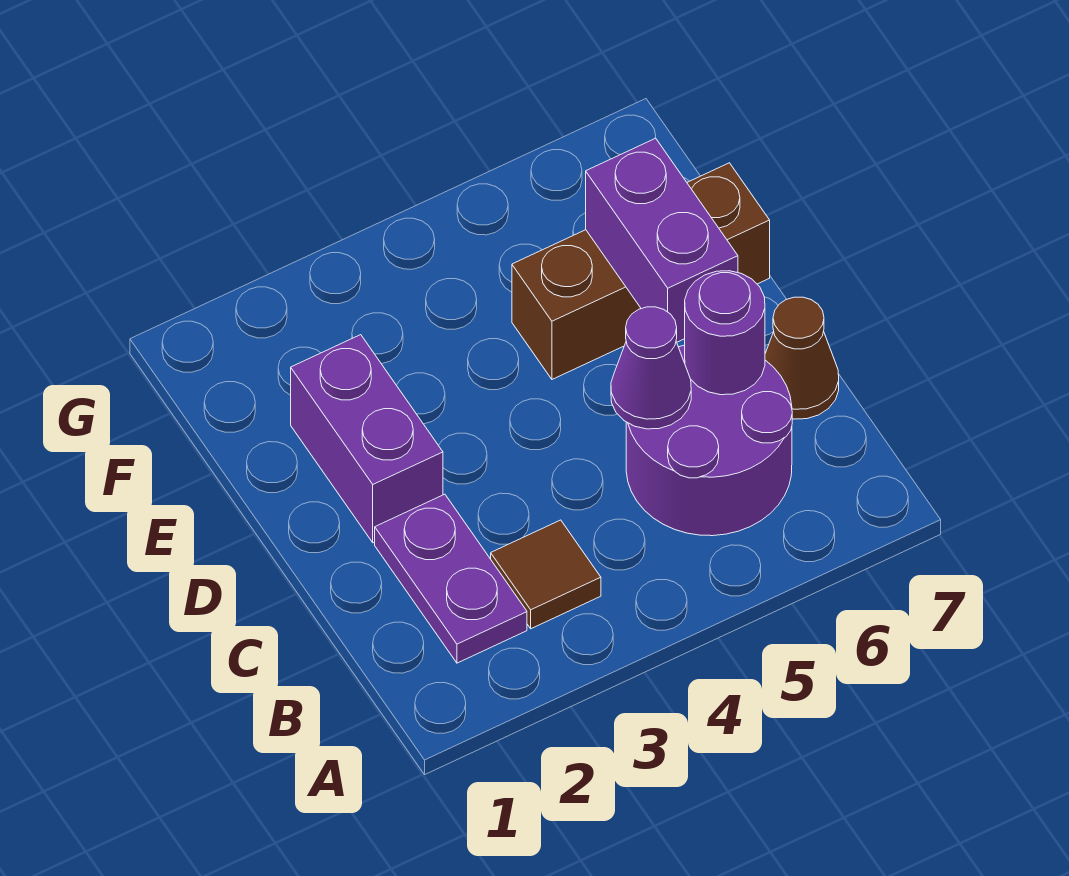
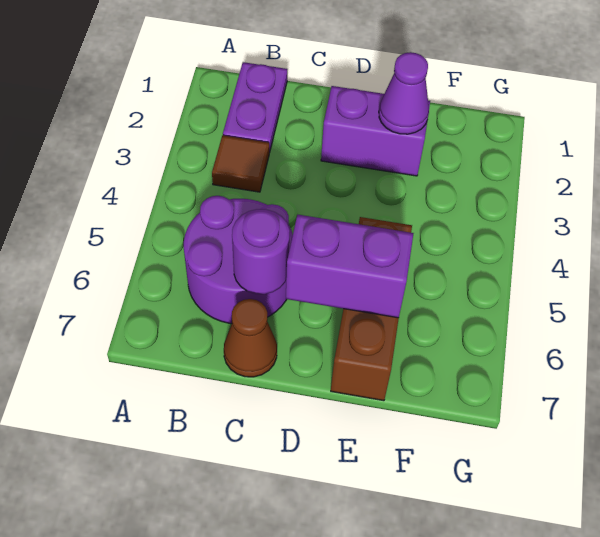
purple 1x2 plate [375,494,527,663] -> purple 1x2 plate turned to [223,62,287,153]
purple 1x1 cone [611,307,691,429] -> purple 1x1 cone moved to [379,52,429,134]

